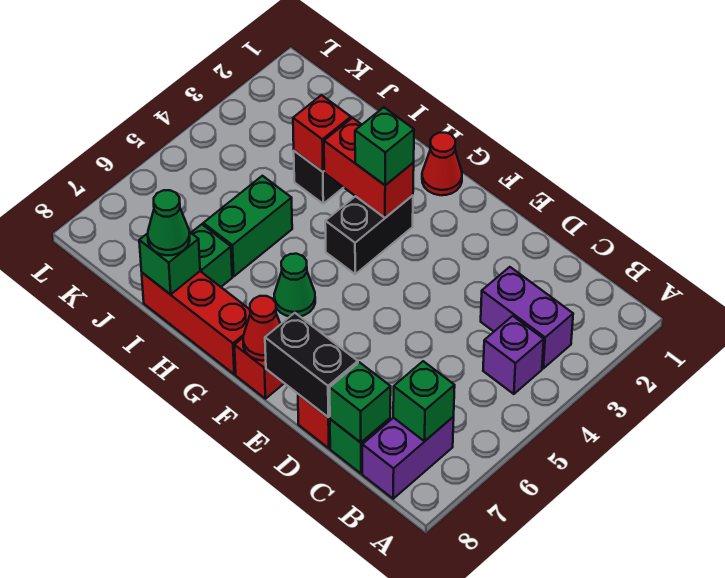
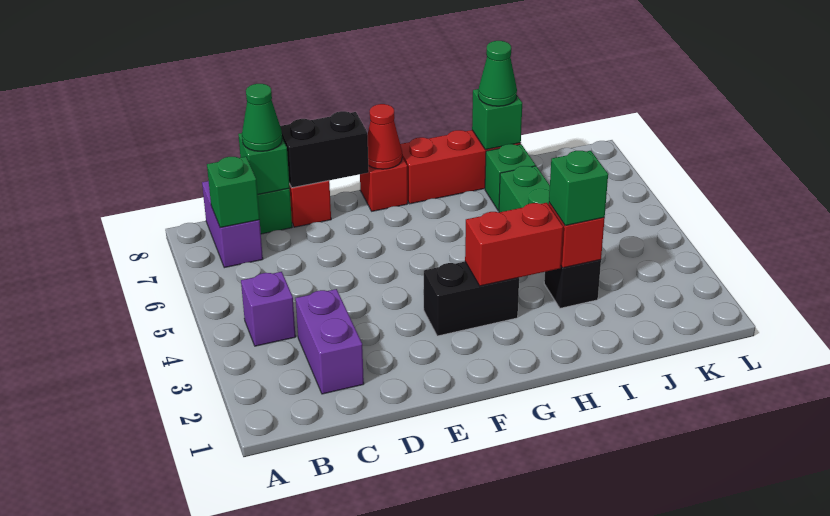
purple 1x2 brick [481,267,573,368] -> purple 1x2 brick turned to [296,289,364,394]
red 1x1 cone [422,133,462,195] -> none
black 1x2 brick [325,196,413,274] -> black 1x2 brick turned to [424,262,519,336]
green 1x1 brick [355,107,414,185] -> green 1x1 brick moved to [549,151,608,226]
green 1x1 cone [274,254,315,317] -> green 1x1 cone moved to [242,84,282,151]

